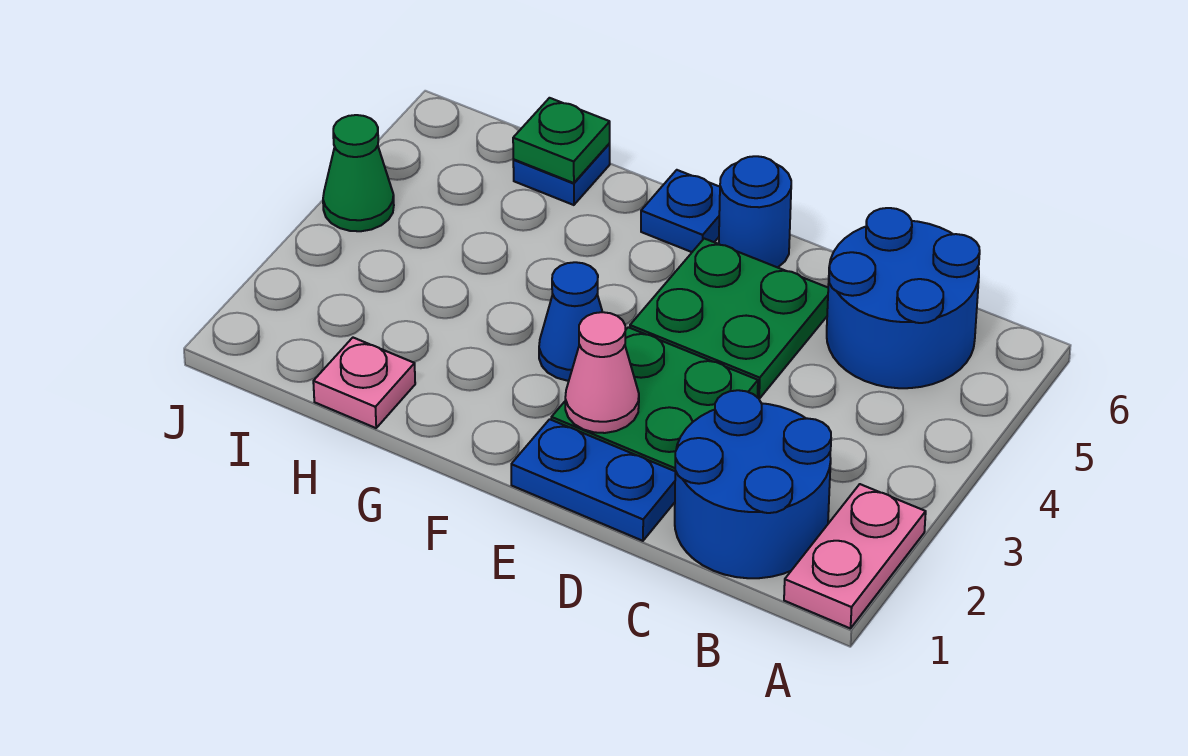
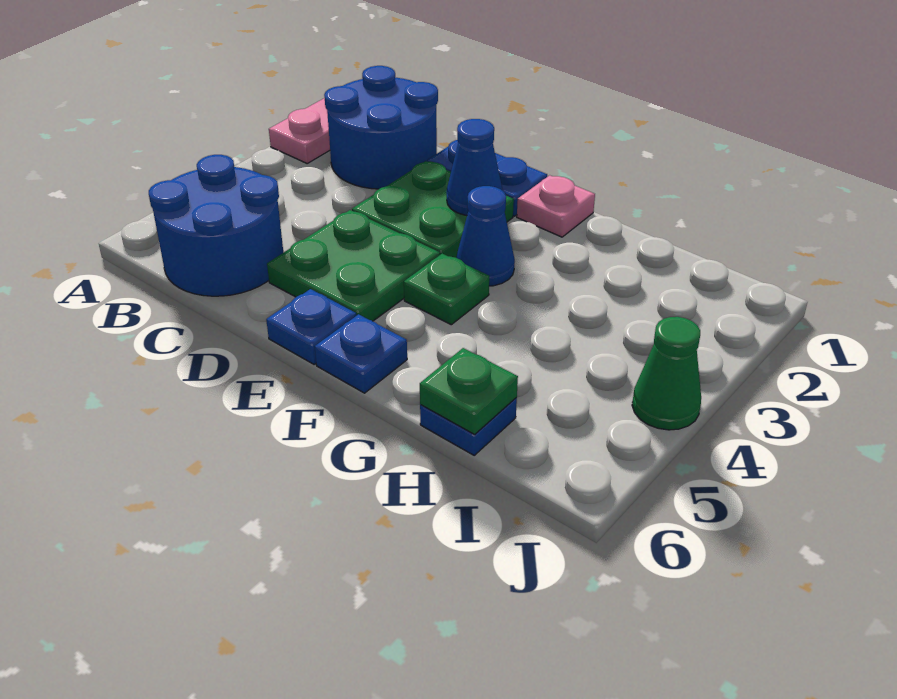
pink 1x1 cone [565,312,639,433] -> blue 1x1 cone [447,119,503,215]
blue 1x1 round brick [719,156,791,268] -> blue 1x1 plate [266,289,356,364]
none -> green 1x1 plate [404,254,489,325]
pink 1x1 plate [313,338,415,428] -> pink 1x1 plate moved to [517,175,595,237]

